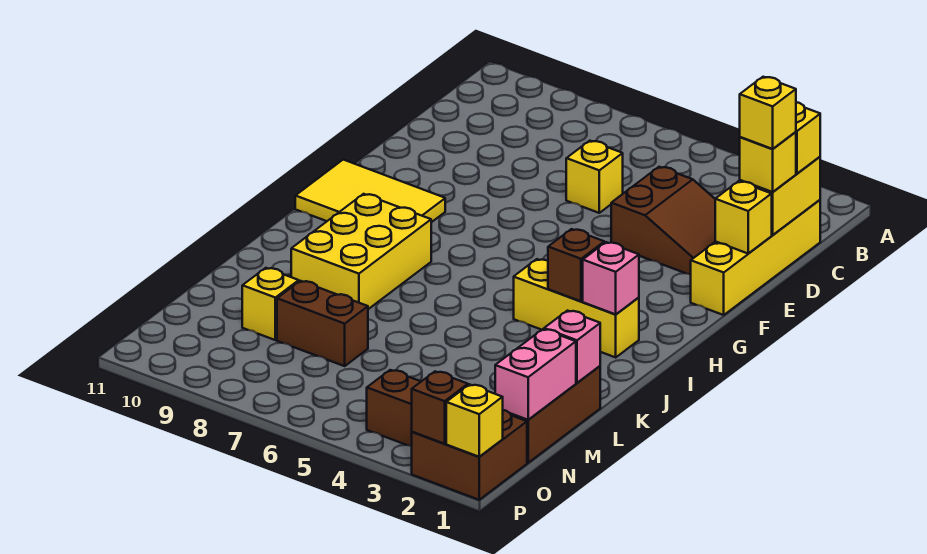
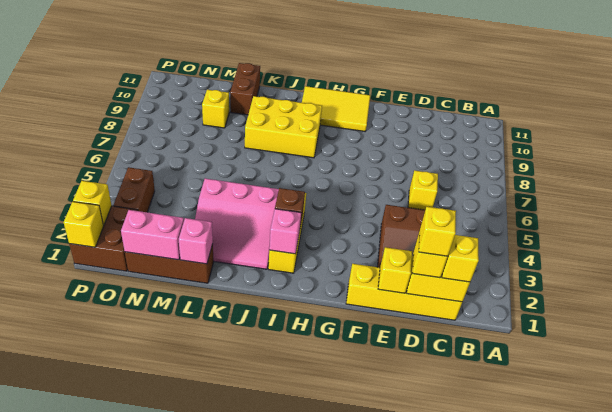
yellow 2x3 tile [295,160,445,222] -> yellow 2x3 tile turned to [302,86,370,131]
none -> pink 3x3 slope [195,178,279,269]
brown 1x2 brick [277,281,368,366] -> brown 1x2 brick moved to [230,63,260,115]
brown 1x1 brick [412,372,468,444] -> yellow 1x1 brick [73,181,112,226]

